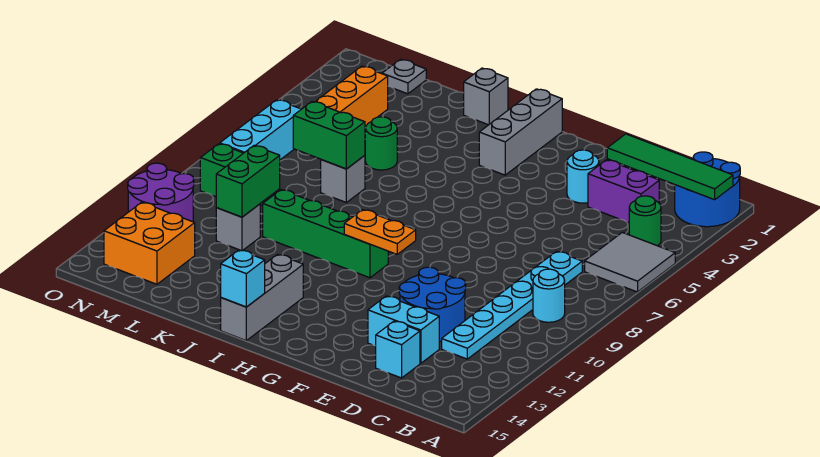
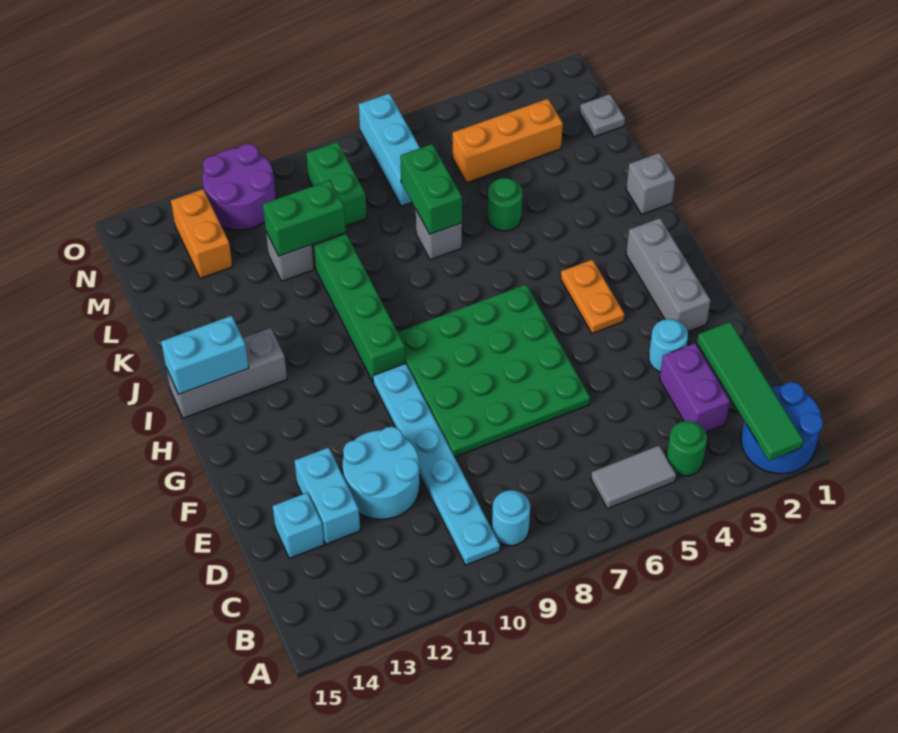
grey 2x2 tile [585,232,675,292] -> grey 1x2 tile [591,446,676,509]
cyan 1x6 plate [442,251,582,359] -> cyan 1x6 plate turned to [373,363,500,565]
blue 2x2 round brick [399,267,466,341] -> cyan 2x2 round brick [343,427,420,519]
none -> green 4x4 plate [398,284,590,457]
orange 1x2 plate [344,210,416,254] -> orange 1x2 plate moved to [561,260,624,333]
grey 1x3 brick [479,89,562,175] -> grey 1x3 brick turned to [626,218,711,331]
cyan 1x1 brick [221,250,265,307] -> cyan 1x2 brick [161,316,249,394]
orange 2x2 brick [104,202,195,284] -> orange 1x2 brick [171,189,232,278]
cyan 1x3 brick [220,100,301,160] -> cyan 1x3 brick turned to [359,93,420,206]

